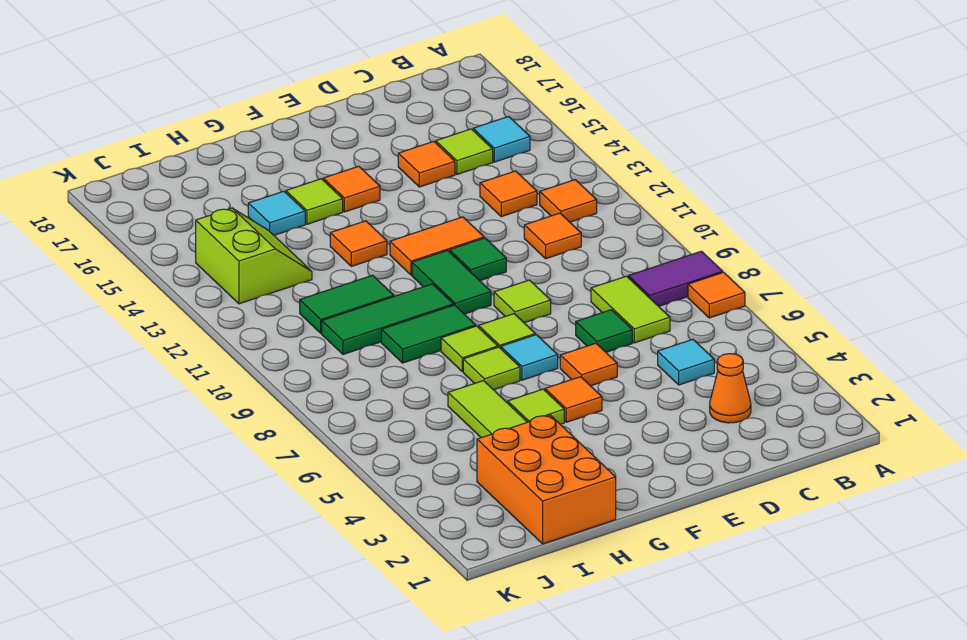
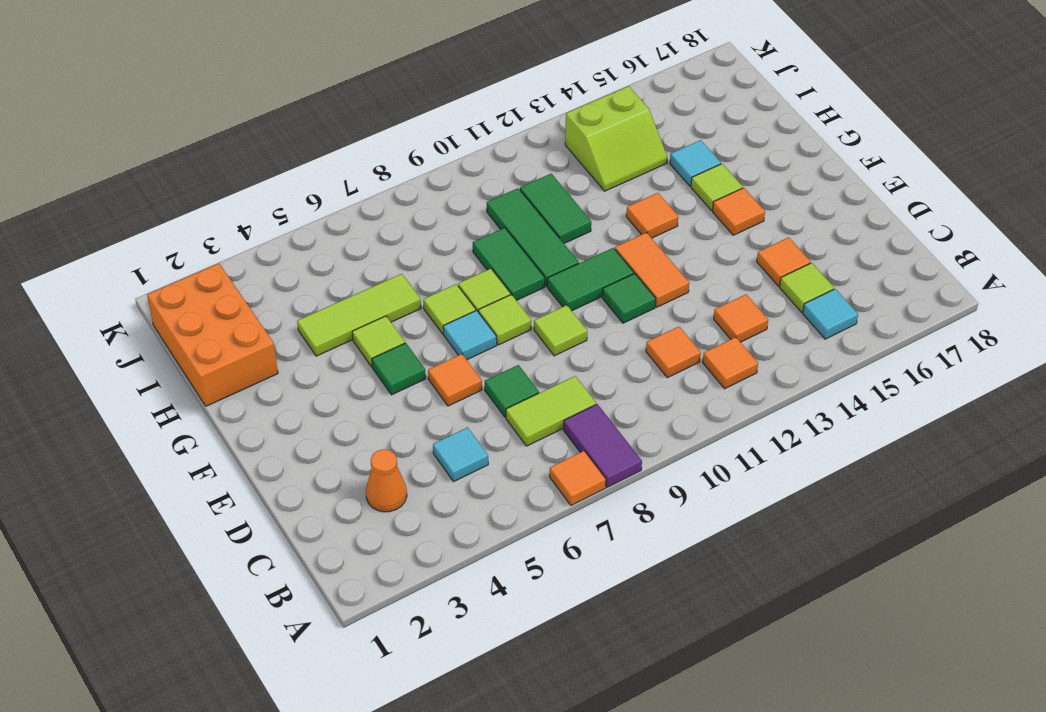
orange 1x1 tile [545,377,602,422] -> green 1x1 tile [372,343,426,395]
orange 2x3 brick [477,415,616,544] -> orange 2x3 brick turned to [147,264,278,406]

